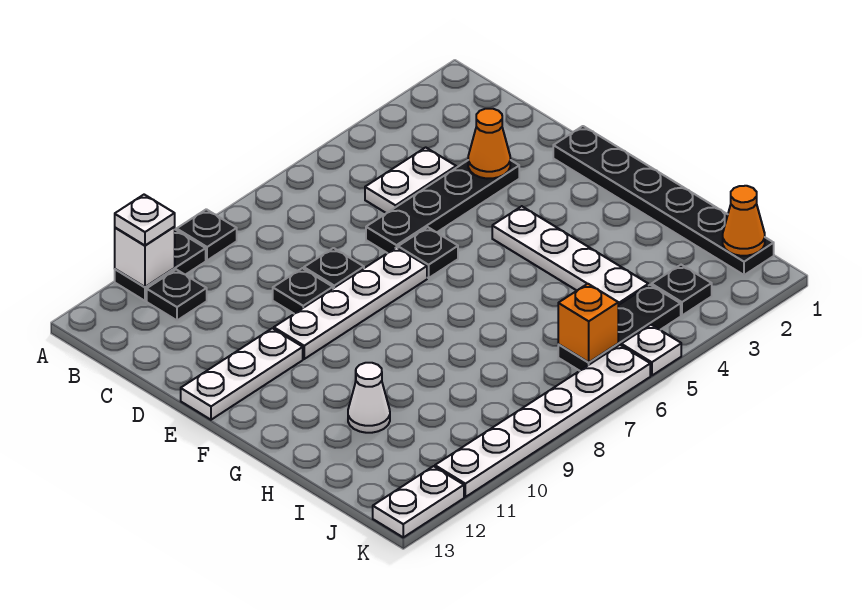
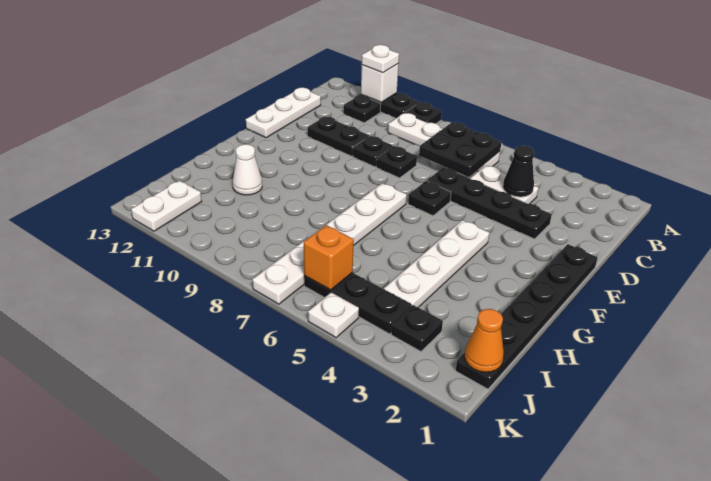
none -> black 2x2 plate [419,122,502,177]
none -> black 1x1 cone [503,146,534,197]
orange 1x1 cone [468,109,510,179] -> none
none -> black 1x2 plate [308,116,369,156]
white 1x4 plate [274,247,427,359] -> white 1x4 plate moved to [388,113,500,171]
white 1x3 plate [181,328,303,420] -> white 1x3 plate turned to [246,88,321,138]
white 1x6 plate [435,345,650,497] -> white 1x6 plate turned to [253,183,407,304]
white 1x2 plate [373,466,464,537] -> white 1x2 plate turned to [131,180,202,231]

